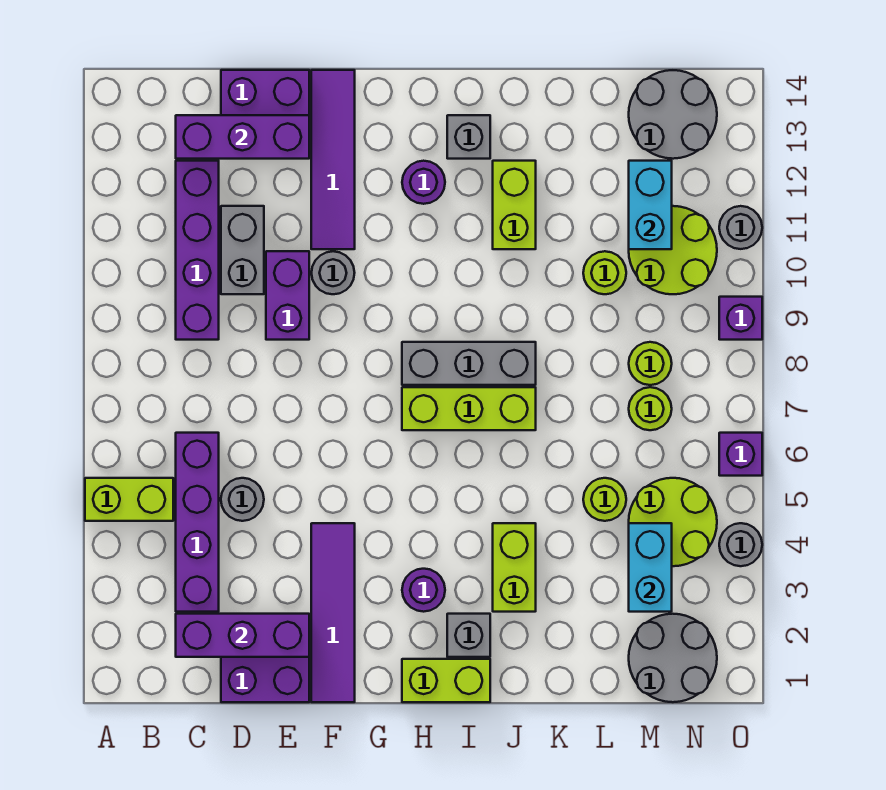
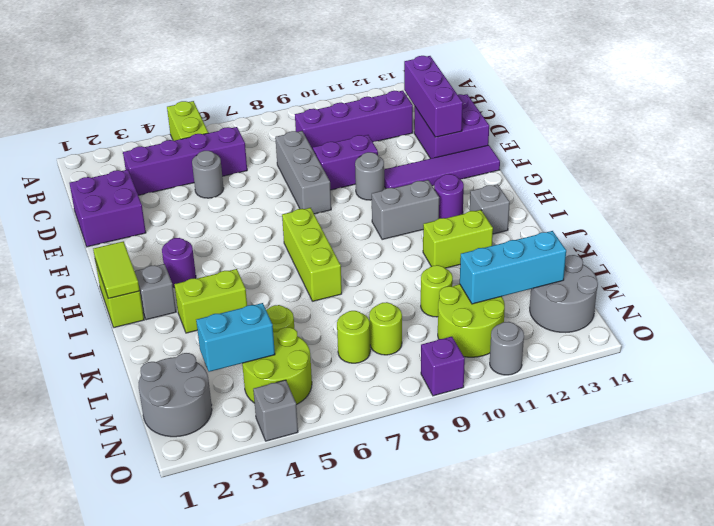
purple 1x3 brick [176,614,309,657] -> none
grey 1x2 brick [221,206,264,294] -> grey 1x2 brick moved to [372,180,439,240]
purple 1x4 tile [311,523,355,702] -> none
none -> lime 1x2 tile [93,241,140,299]
grey 1x3 brick [402,342,536,385] -> grey 1x3 brick moved to [275,131,331,214]
cyan 1x2 brick [629,161,672,249] -> cyan 1x3 brick [460,231,566,304]
grey 1x1 round brick [719,523,762,566] -> grey 1x1 brick [253,380,298,441]
purple 1x1 brick [719,433,762,476] -> none

